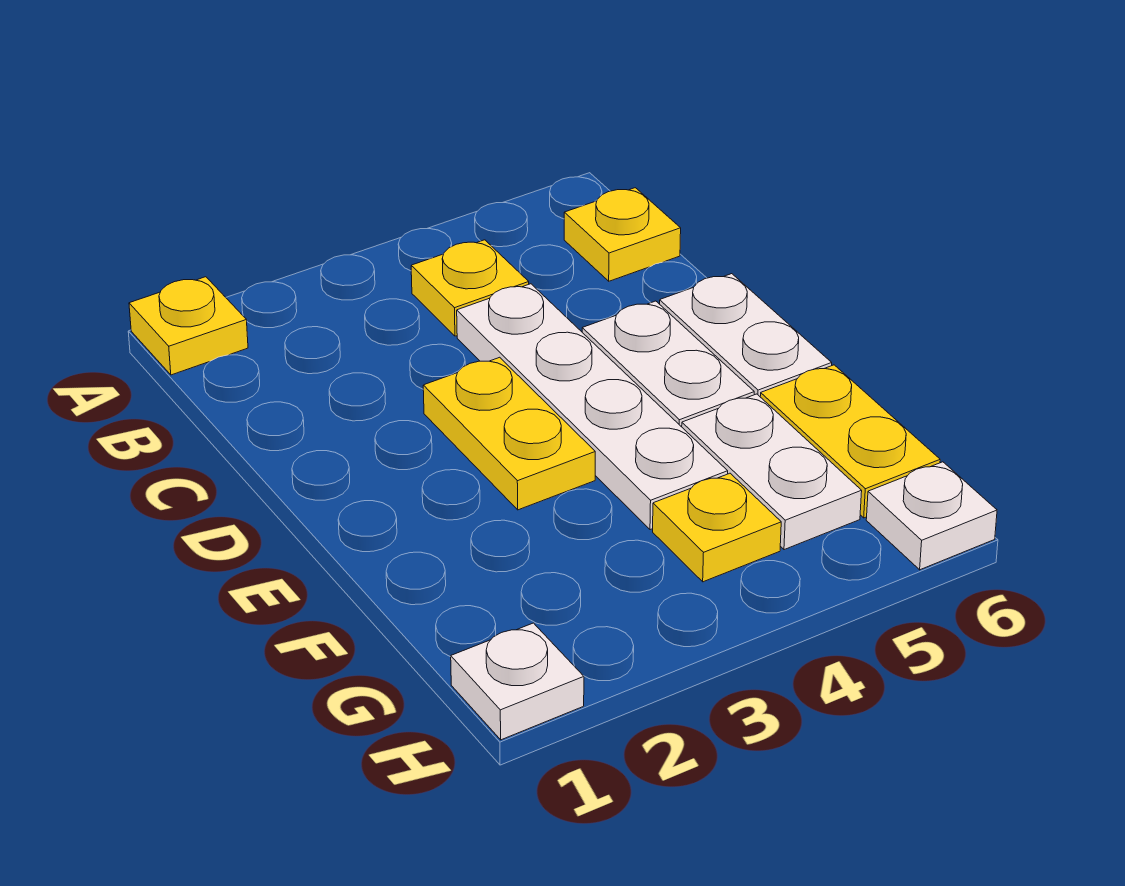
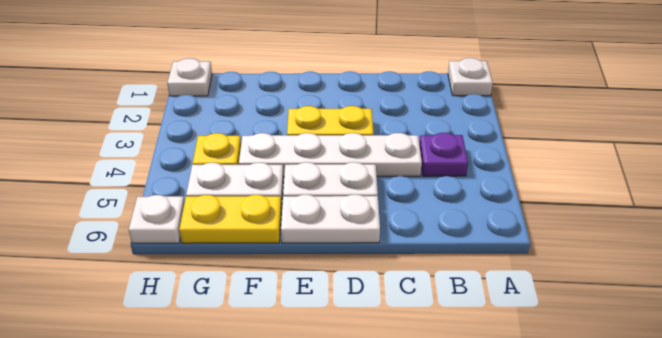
yellow 1x1 plate [129,277,248,375] -> white 1x1 plate [448,58,493,96]
yellow 1x1 plate [411,240,529,336] -> purple 1x1 plate [419,133,468,176]
yellow 1x1 plate [564,188,681,281] -> none

